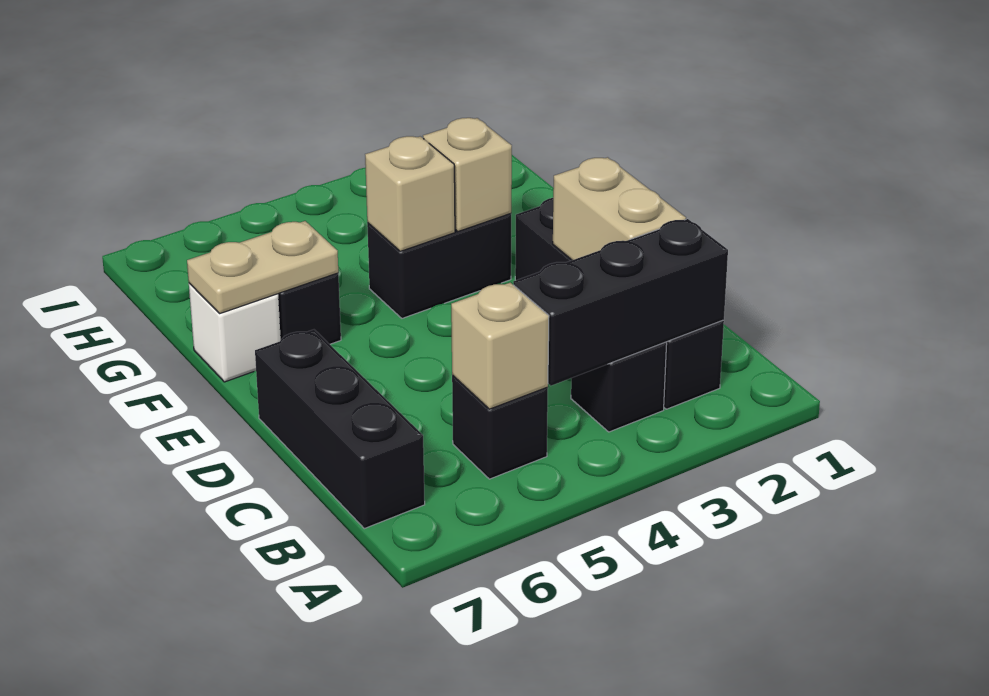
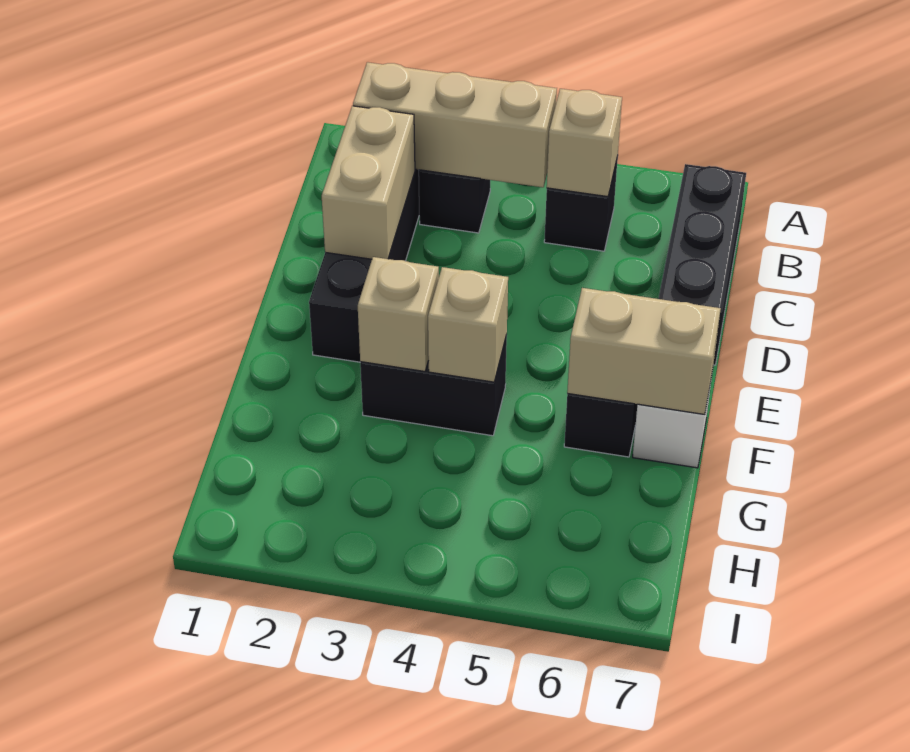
black 1x3 brick [513,219,728,386] -> tan 1x3 brick [353,62,557,187]
tan 1x2 plate [187,221,338,314] -> tan 1x2 brick [567,288,721,415]

